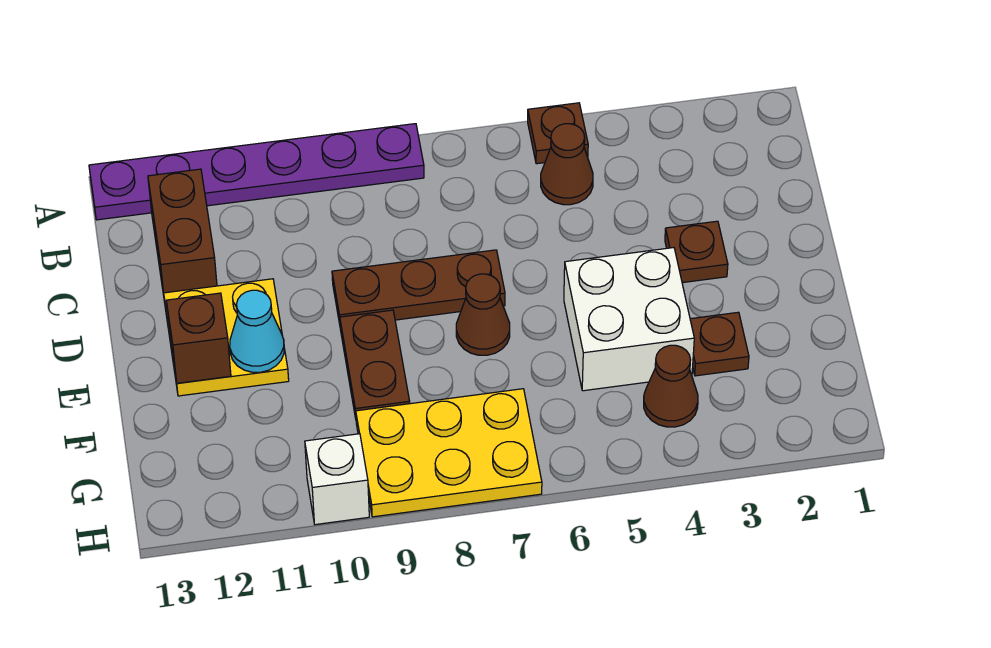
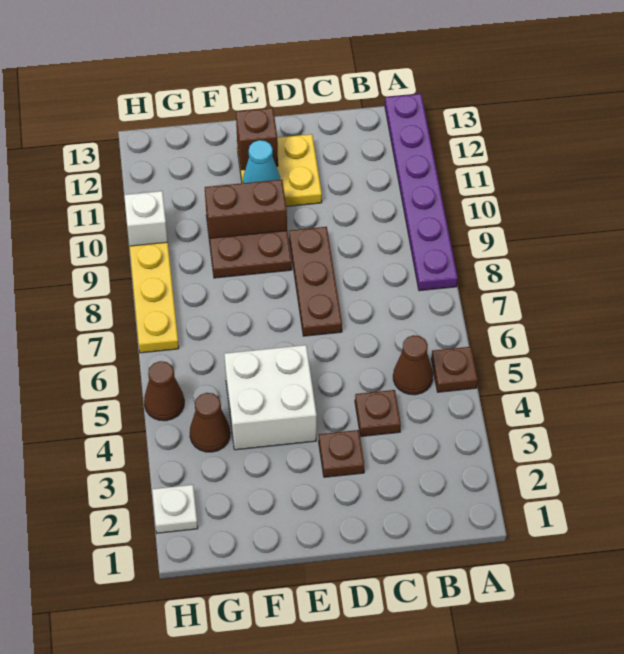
brown 1x2 brick [148,169,217,302] -> brown 1x2 brick moved to [205,180,287,241]
brown 1x1 cone [456,274,510,355] -> brown 1x1 cone moved to [144,361,184,421]
brown 1x1 plate [690,312,749,376] -> brown 1x1 plate moved to [355,390,401,436]
yellow 2x3 plate [356,389,542,517] -> yellow 1x3 plate [130,242,179,353]
none -> white 1x1 plate [152,485,198,533]

